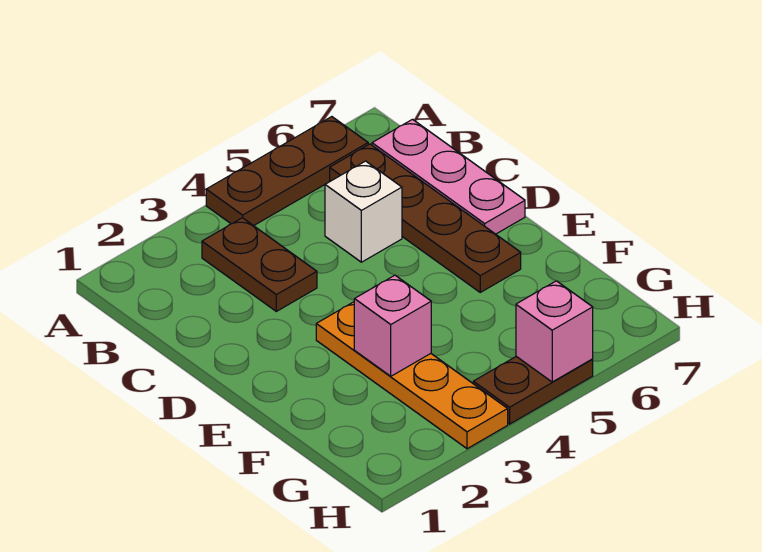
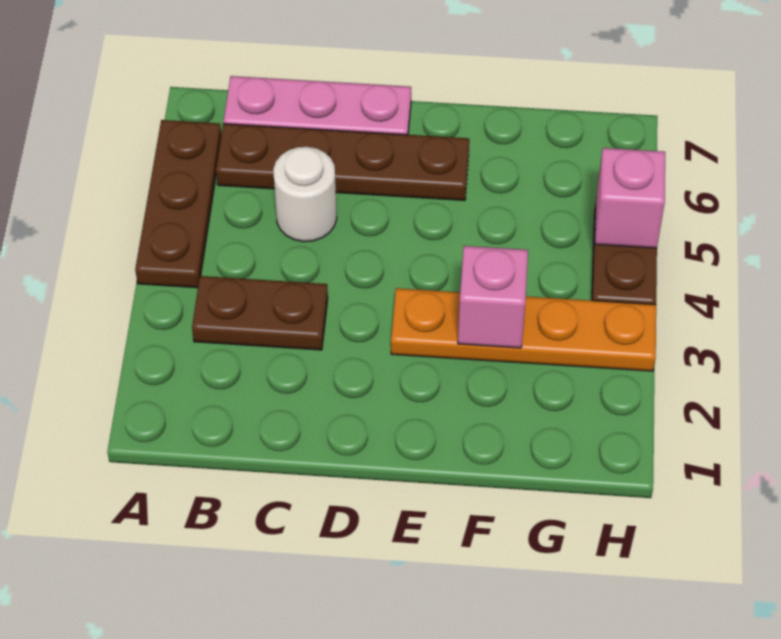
white 1x1 brick [325,161,402,262] -> white 1x1 round brick [273,147,337,242]

